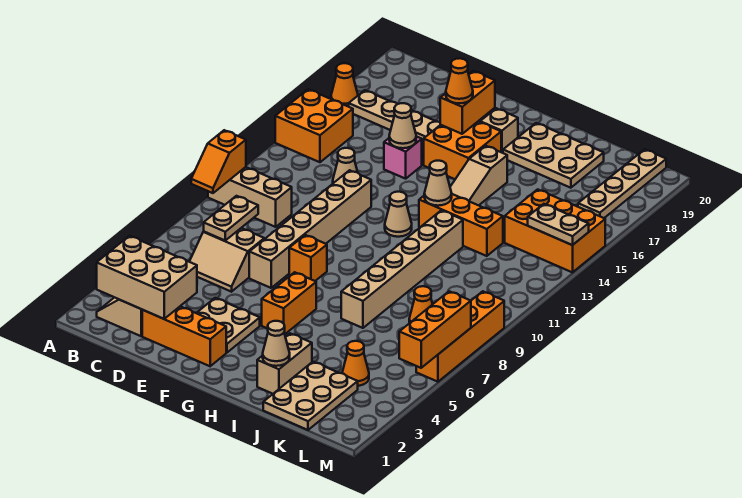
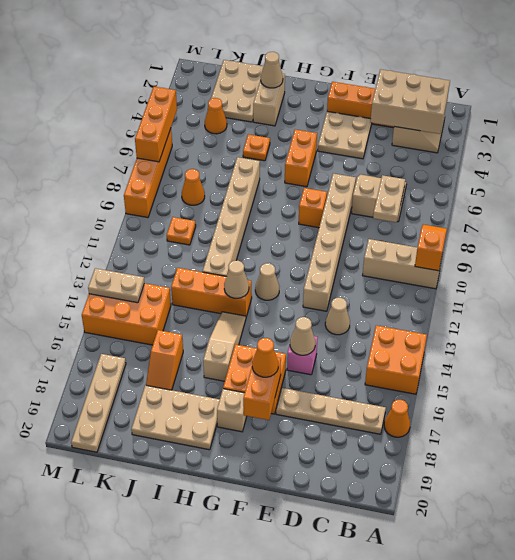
none -> orange 1x1 plate [243,134,270,161]
none -> orange 1x2 slope [146,330,183,390]
none -> orange 1x1 plate [167,217,196,245]

